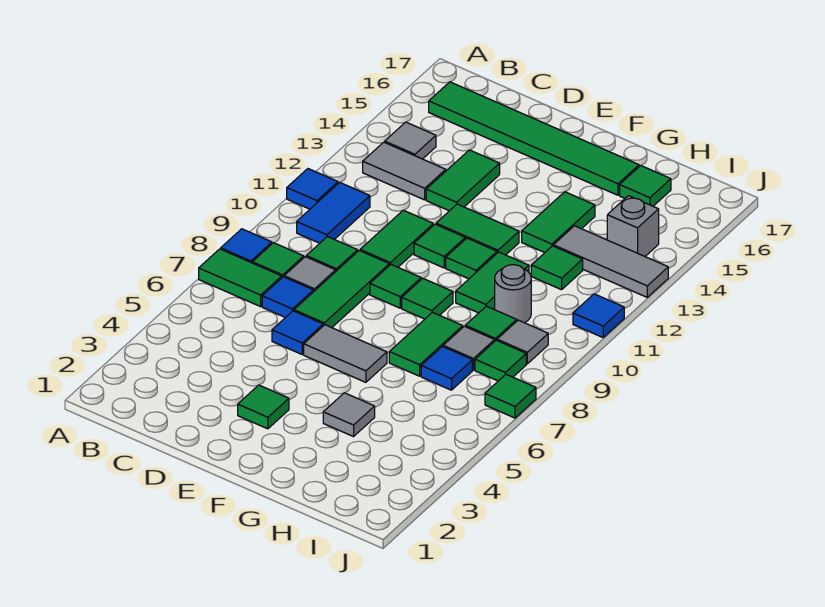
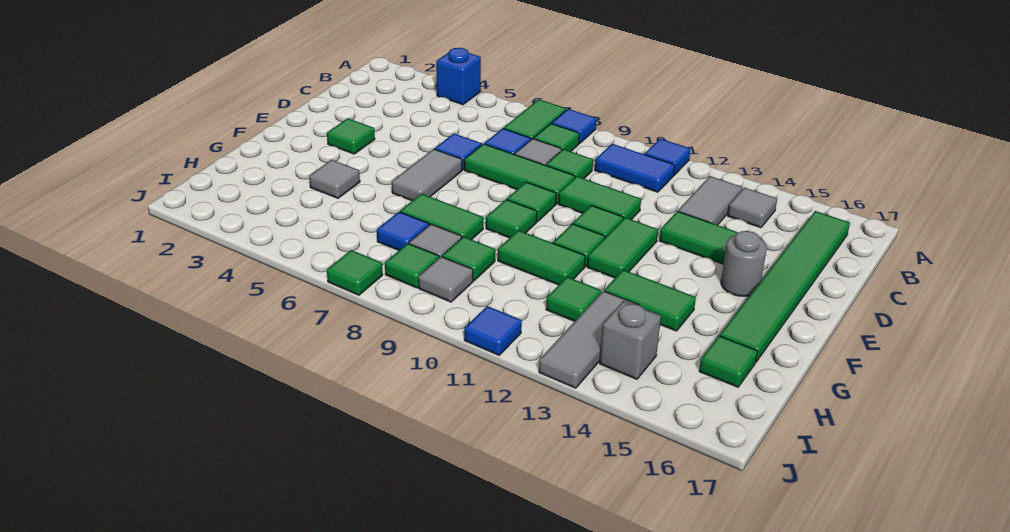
none -> blue 1x1 brick [436,48,481,105]
grey 1x1 round brick [495,265,531,323] -> grey 1x1 round brick moved to [721,231,767,296]

